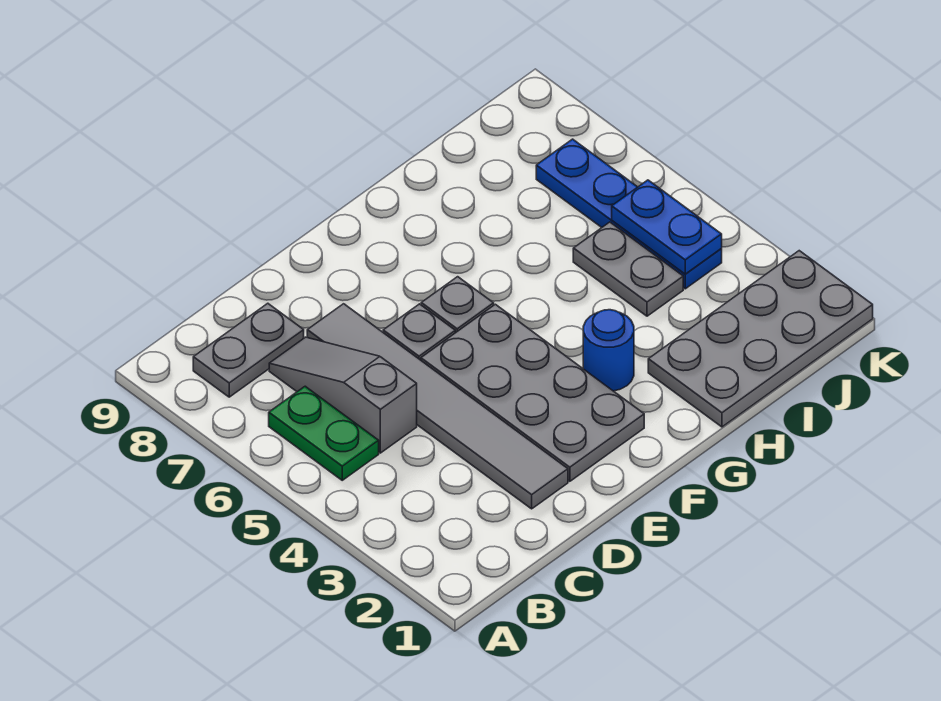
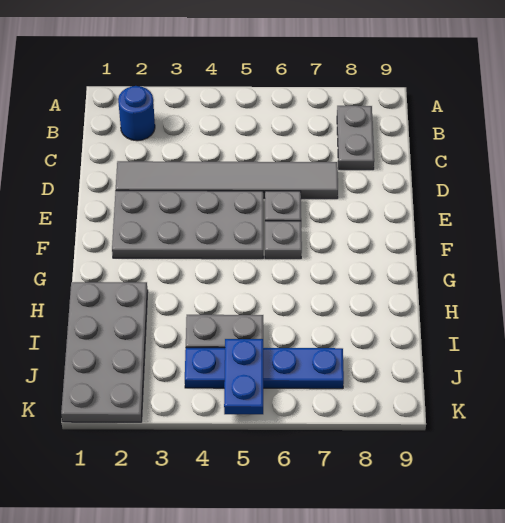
green 1x2 plate [269,386,379,480] -> none
grey 1x3 slope [269,337,417,453] -> none
blue 1x1 round brick [583,310,634,391] -> blue 1x1 round brick moved to [118,86,155,141]
blue 1x2 plate [612,180,722,274] -> blue 1x2 plate turned to [224,339,263,414]

